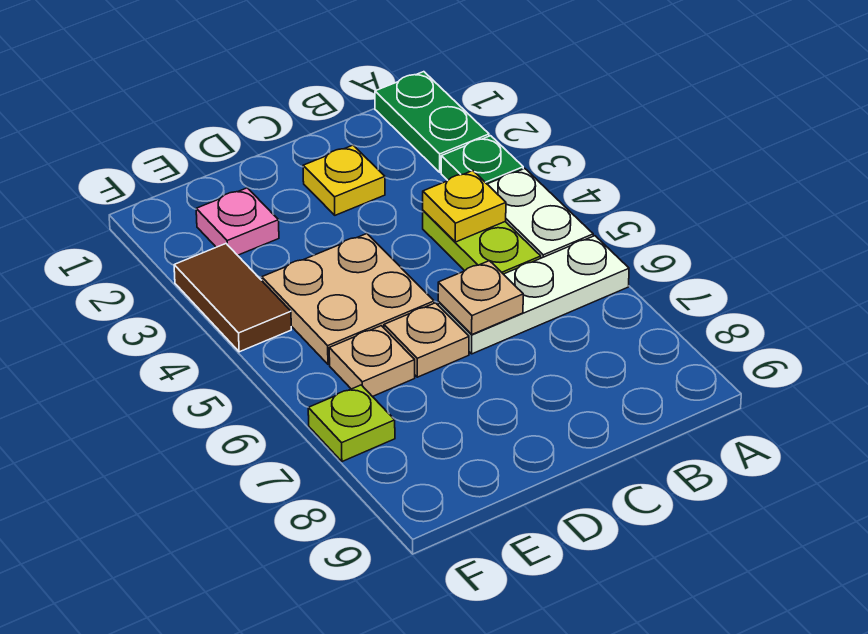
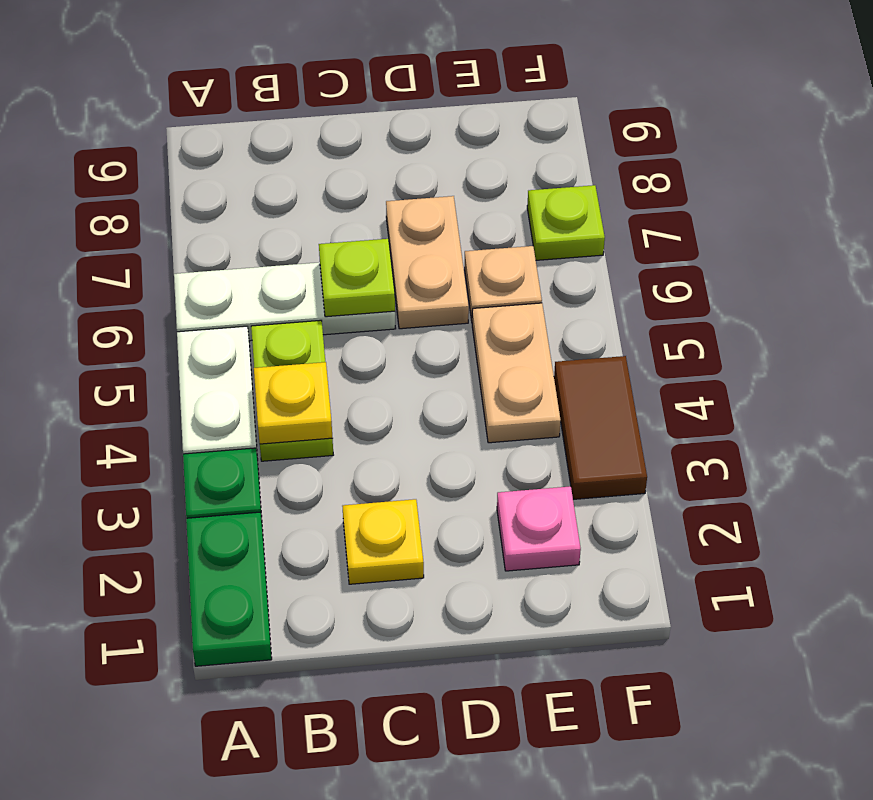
tan 1x1 plate [438,261,523,335] -> lime 1x1 plate [319,239,395,317]
tan 2x2 plate [262,234,434,364] -> tan 1x2 plate [472,303,561,443]
tan 1x1 plate [384,303,469,377] -> tan 1x2 plate [386,196,469,329]

